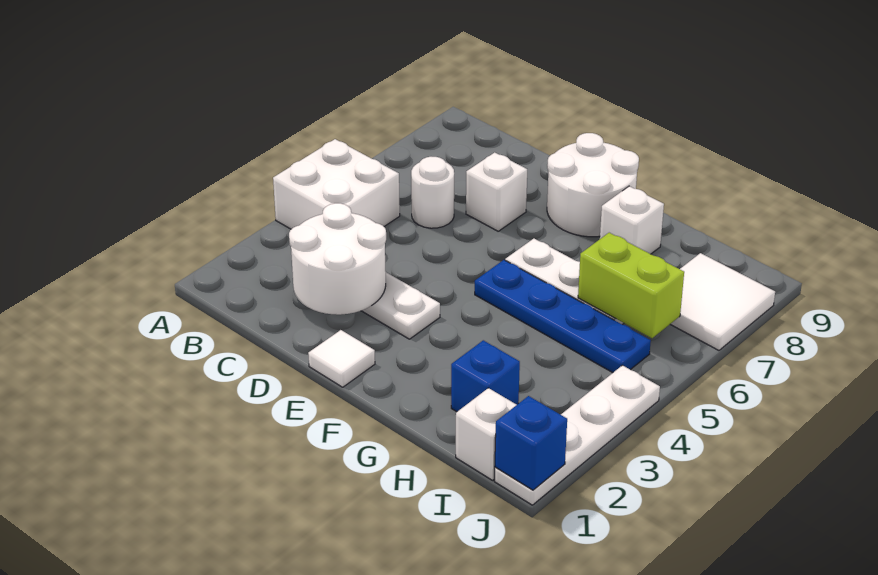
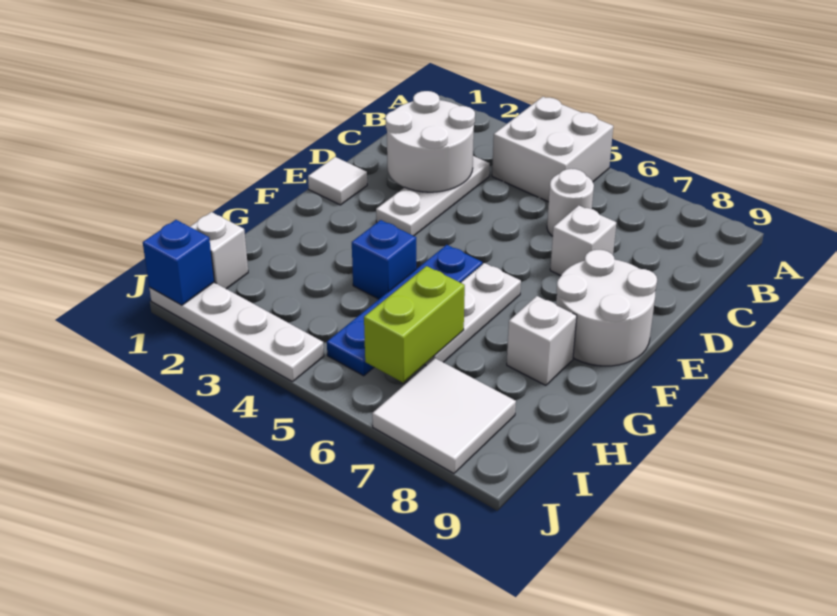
blue 1x1 brick [451,340,520,412] -> blue 1x1 brick moved to [352,220,416,299]

